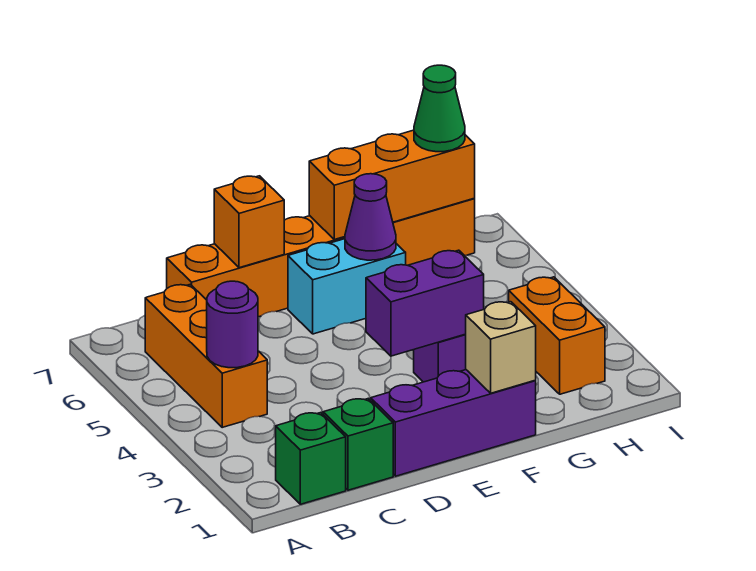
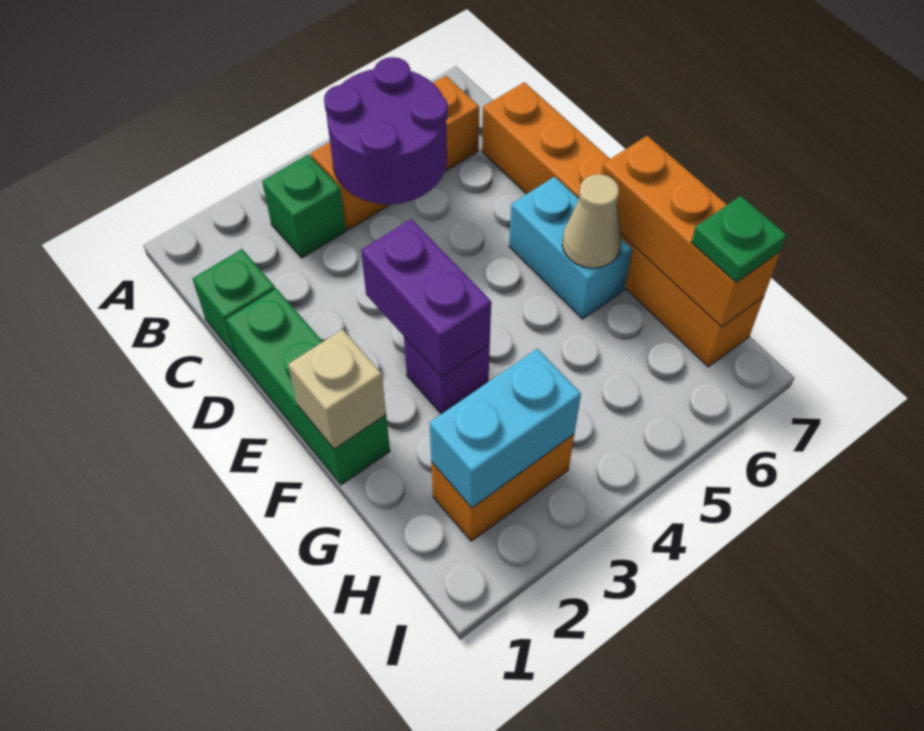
green 1x1 brick [276,413,346,504] -> green 1x1 brick moved to [262,154,346,258]
purple 1x1 round brick [207,281,258,368] -> purple 2x2 round brick [324,57,448,204]
purple 1x3 brick [371,370,536,476] -> green 1x3 brick [226,288,390,485]
orange 1x1 brick [214,176,284,268] -> none
purple 1x1 cone [345,174,396,260] -> tan 1x1 cone [562,174,622,268]
none -> cyan 1x2 brick [430,349,581,508]
green 1x1 cone [414,65,465,152] -> green 1x1 plate [691,196,787,282]

